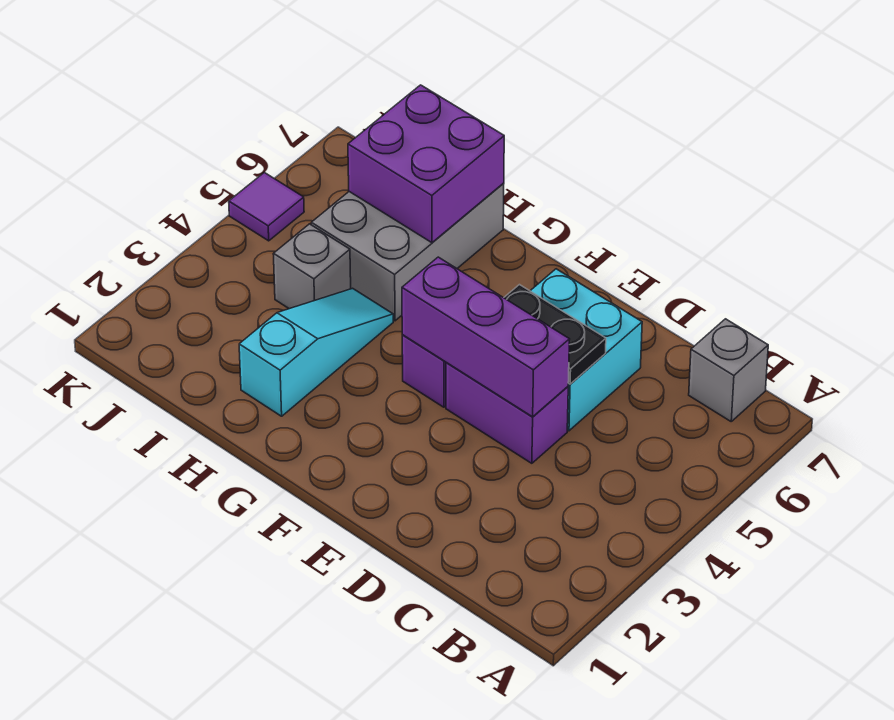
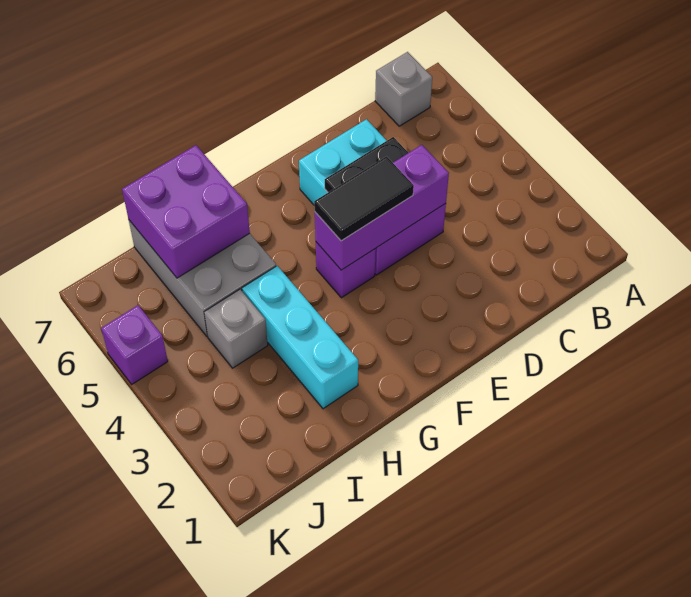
none -> black 1x2 tile [314,157,414,241]
cyan 1x3 slope [239,288,393,416] -> cyan 1x3 brick [242,266,358,409]
purple 1x1 tile [229,172,304,241] -> purple 1x1 brick [101,305,168,384]

